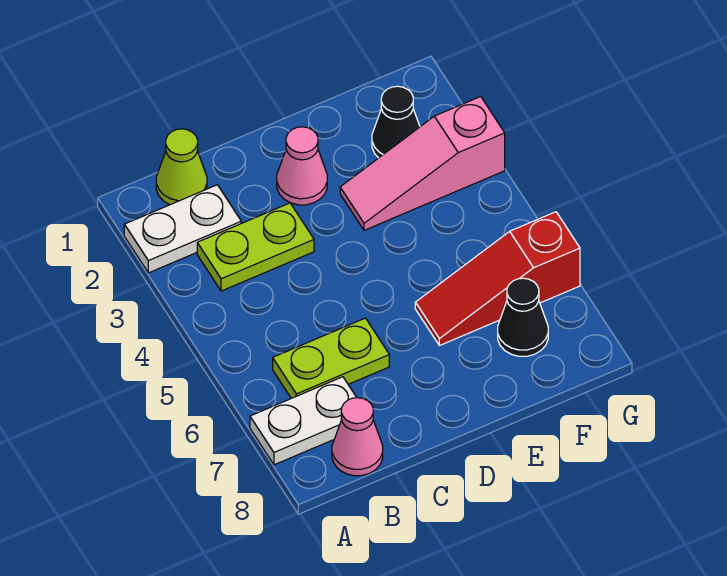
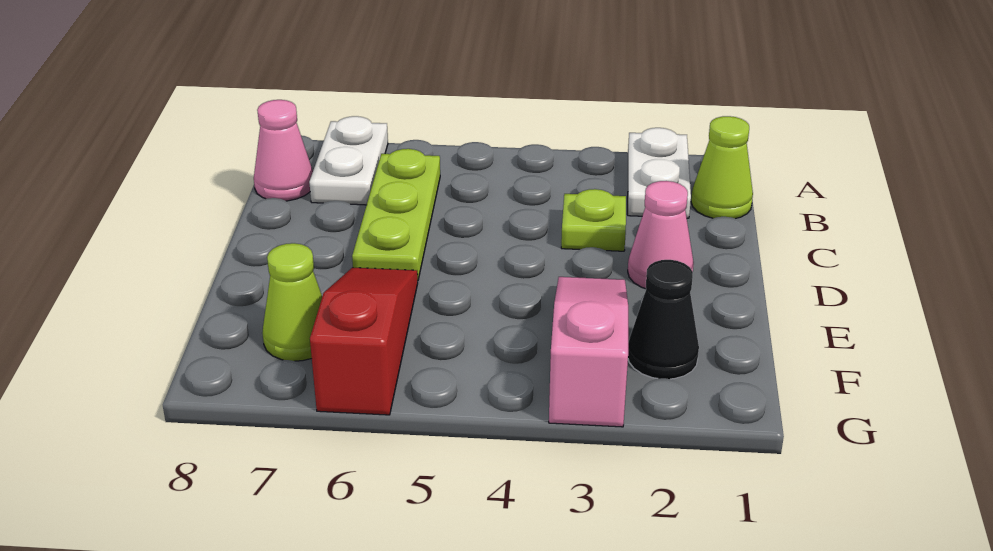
lime 1x2 plate [197,203,314,291] -> lime 1x1 plate [561,189,626,251]
lime 1x2 plate [273,318,389,398] -> lime 1x3 plate [352,149,440,279]
black 1x1 cone [498,278,548,356] -> lime 1x1 cone [262,243,322,361]

